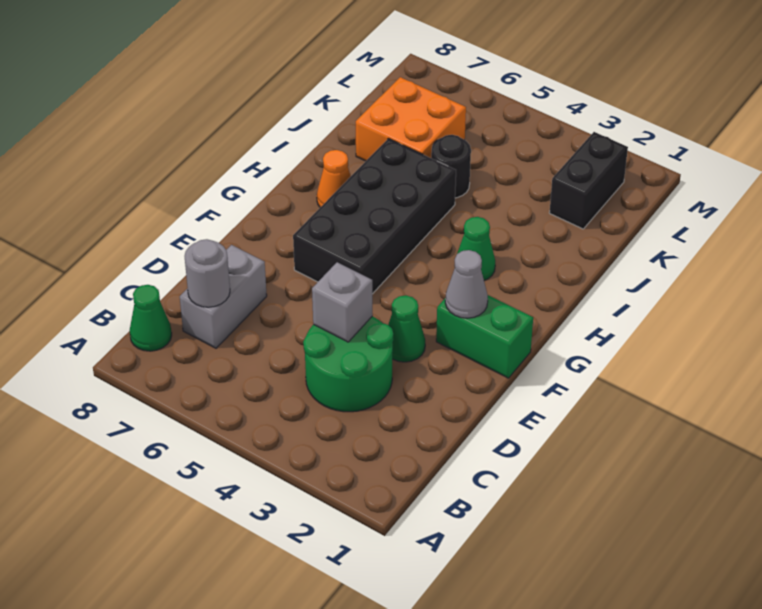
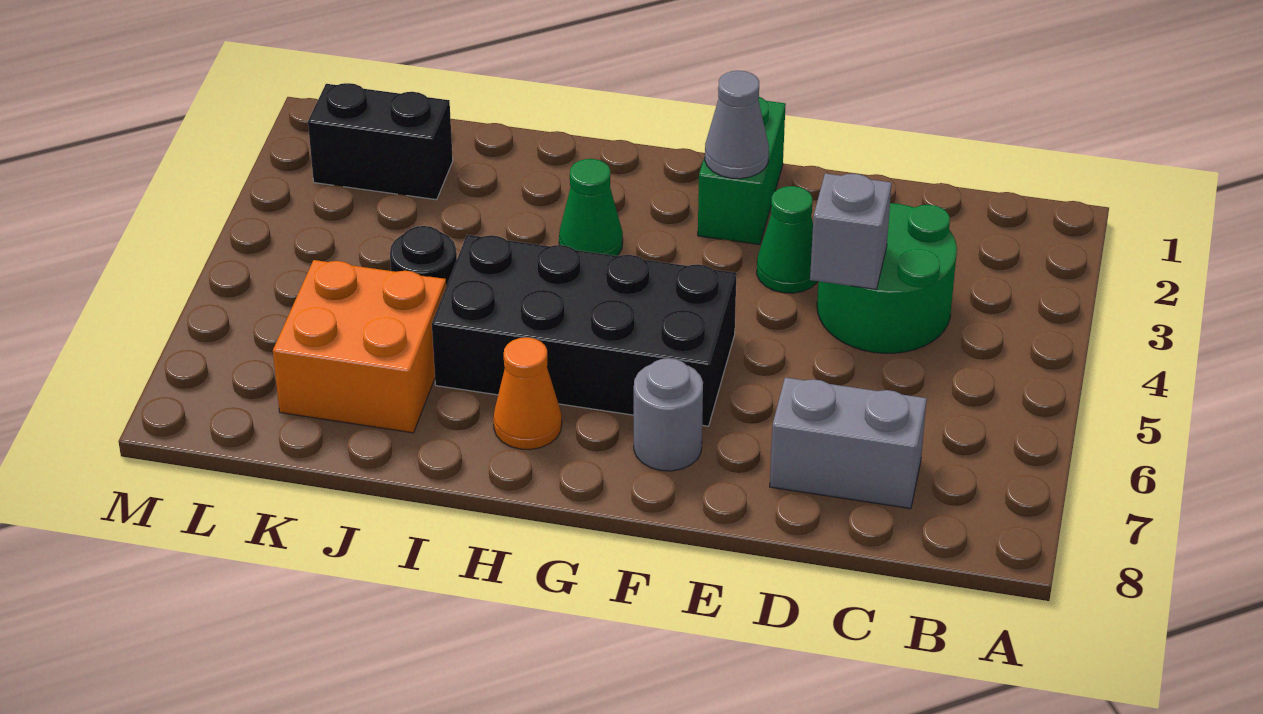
green 1x1 cone [130,285,172,351] -> none
grey 1x1 round brick [185,239,230,307] -> grey 1x1 round brick moved to [634,358,703,471]

